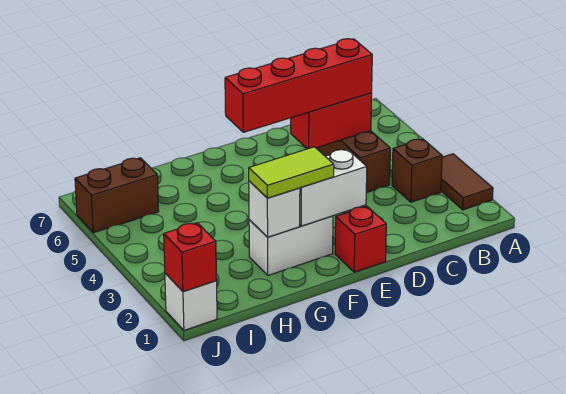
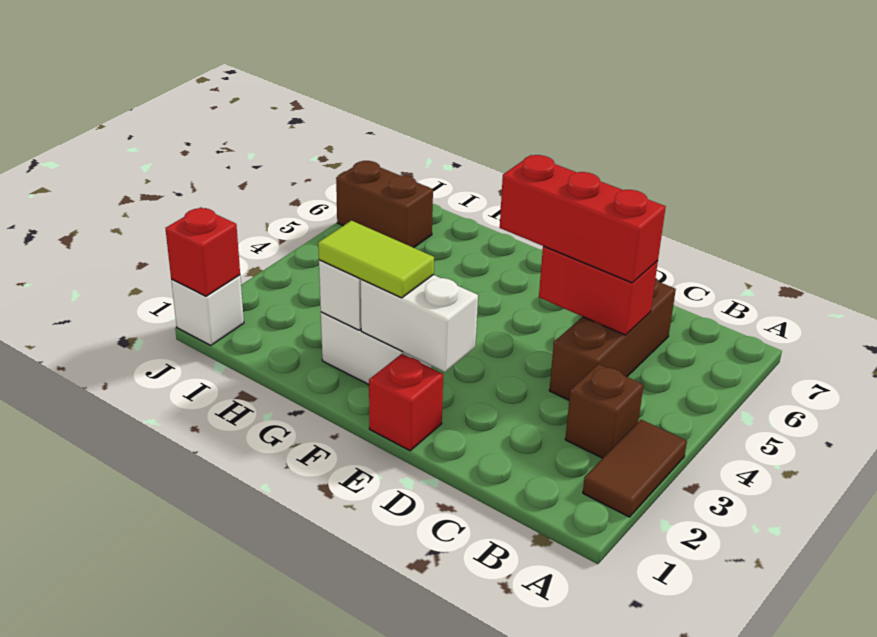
red 1x4 brick [225,39,372,132] -> red 1x3 brick [500,155,666,283]

